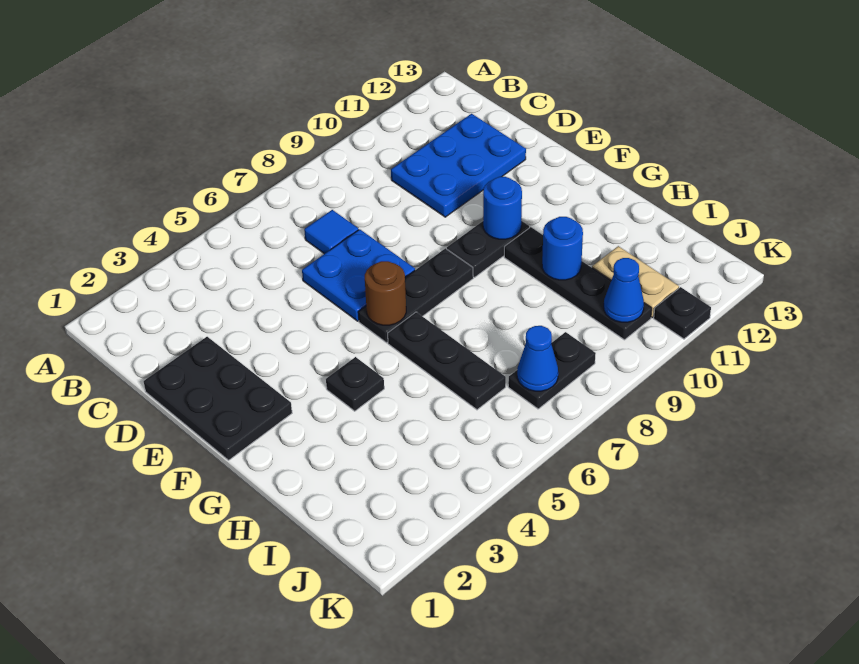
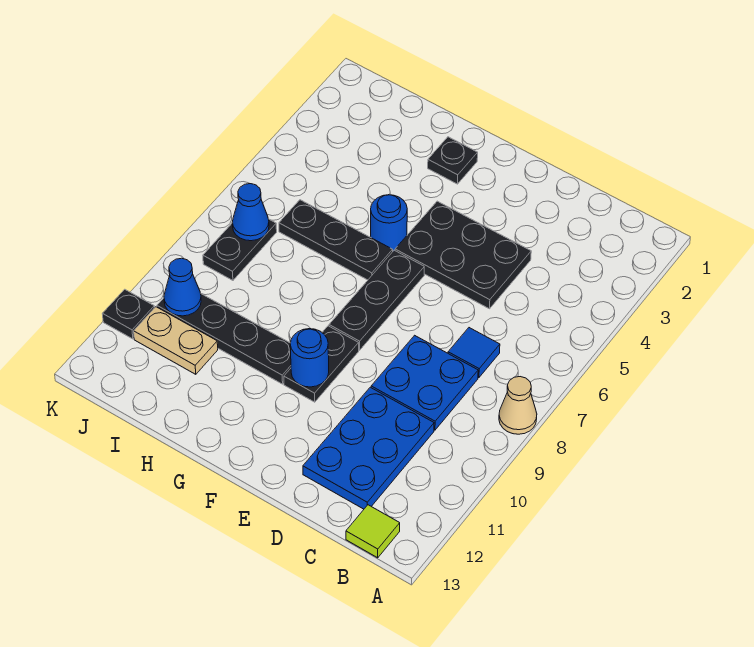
none -> tan 1x1 cone [499,377,537,434]
none -> lime 1x1 tile [346,505,400,558]
black 2x3 plate [144,337,292,460] -> black 2x3 plate moved to [395,201,531,309]
blue 2x2 plate [302,229,415,321] -> blue 2x2 plate moved to [371,335,478,430]
brown 1x1 round brick [365,261,406,325] -> none
black 1x1 plate [326,357,384,411] -> black 1x1 plate moved to [428,137,478,184]
blue 1x1 round brick [542,217,583,280] -> blue 1x1 round brick moved to [371,195,407,251]

